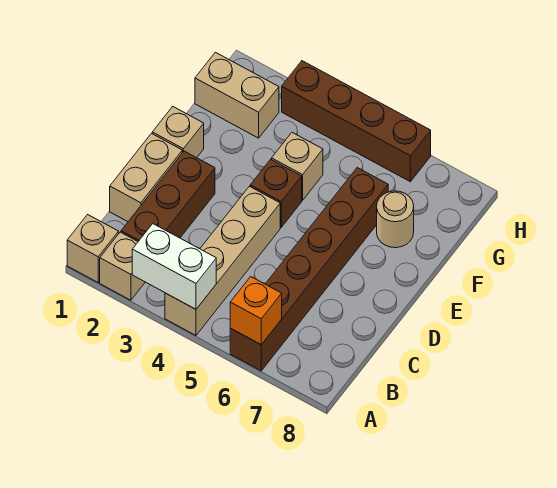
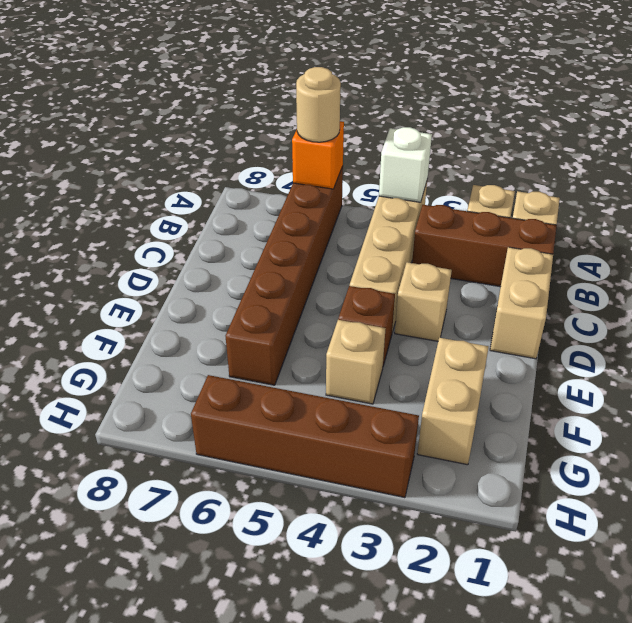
white 1x2 brick [132,224,216,309] -> white 1x1 brick [379,127,432,202]
brown 1x3 brick [121,151,215,241] -> brown 1x3 brick turned to [412,205,557,287]
tan 1x1 brick [152,107,204,158] -> tan 1x1 brick moved to [395,262,452,341]
tan 1x1 round brick [377,191,414,248] -> tan 1x1 round brick moved to [296,67,341,142]
tan 1x2 brick [195,52,279,138] -> tan 1x2 brick turned to [417,338,489,465]

